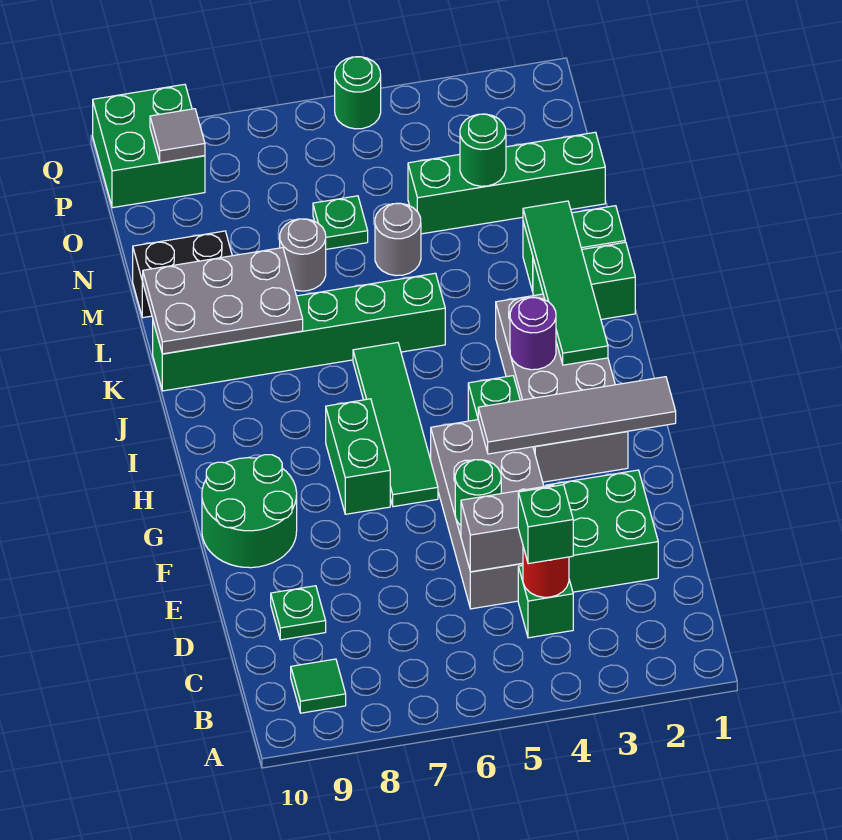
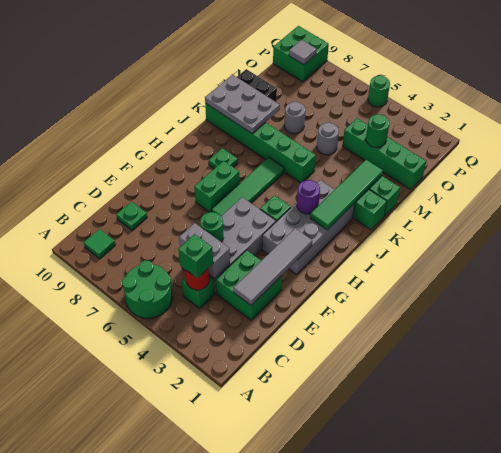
green 2x2 round brick [202,455,297,568] -> green 2x2 round brick moved to [122,261,172,318]
grey 1x4 tile [478,377,676,454] -> grey 1x4 tile turned to [234,228,312,305]
green 1x1 plate [313,196,368,249] -> green 1x1 plate moved to [209,148,238,169]

